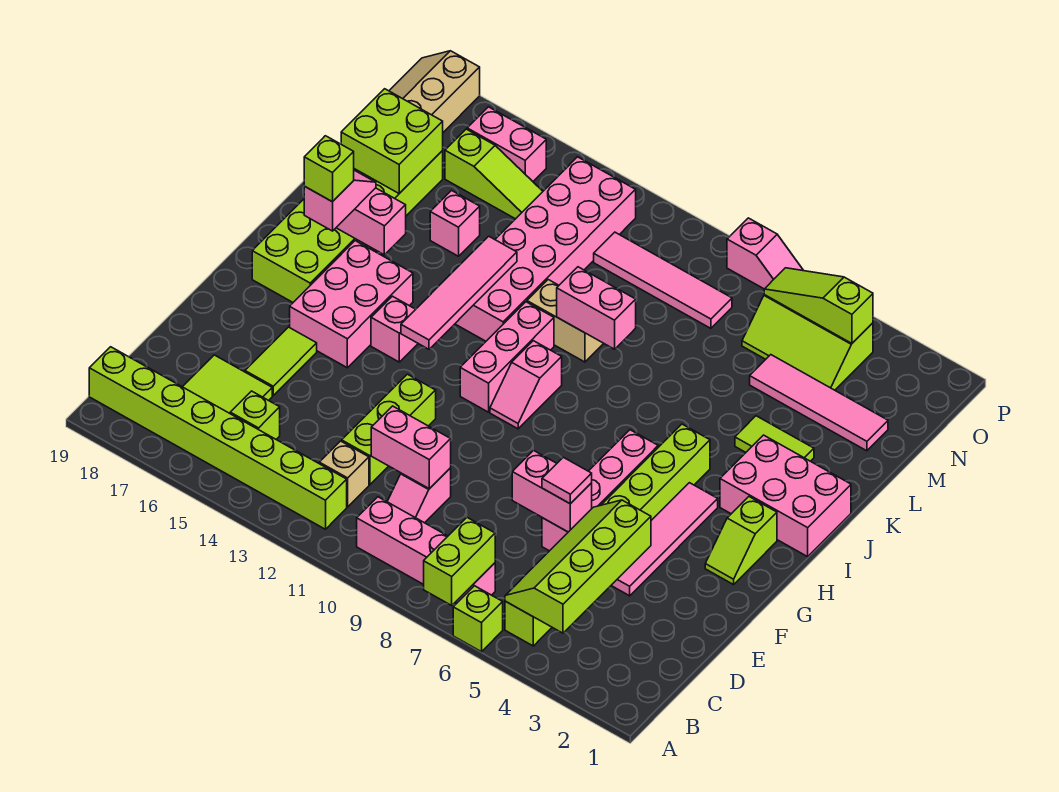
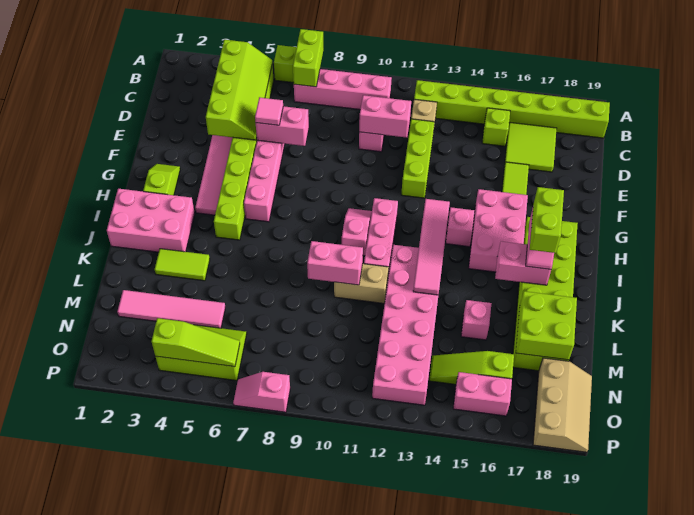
lime 1x1 brick [304,136,354,202] -> lime 1x2 brick [530,187,564,253]
pink 1x4 tile [594,232,732,328] -> none

